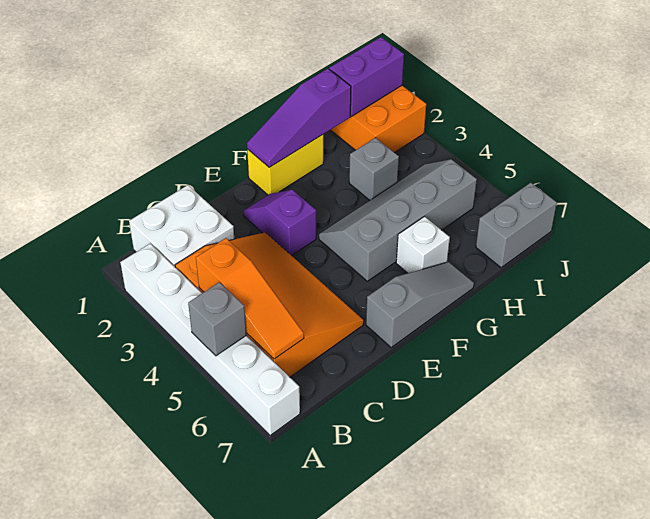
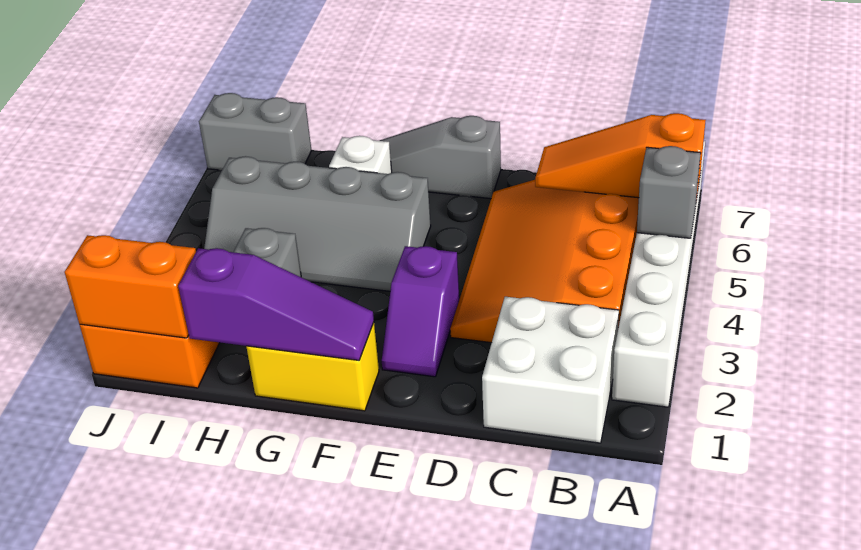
orange 1x3 slope [196,238,304,359] -> orange 1x3 slope turned to [535,113,706,200]
purple 1x2 brick [329,37,404,116] -> orange 1x2 brick [65,235,196,338]

